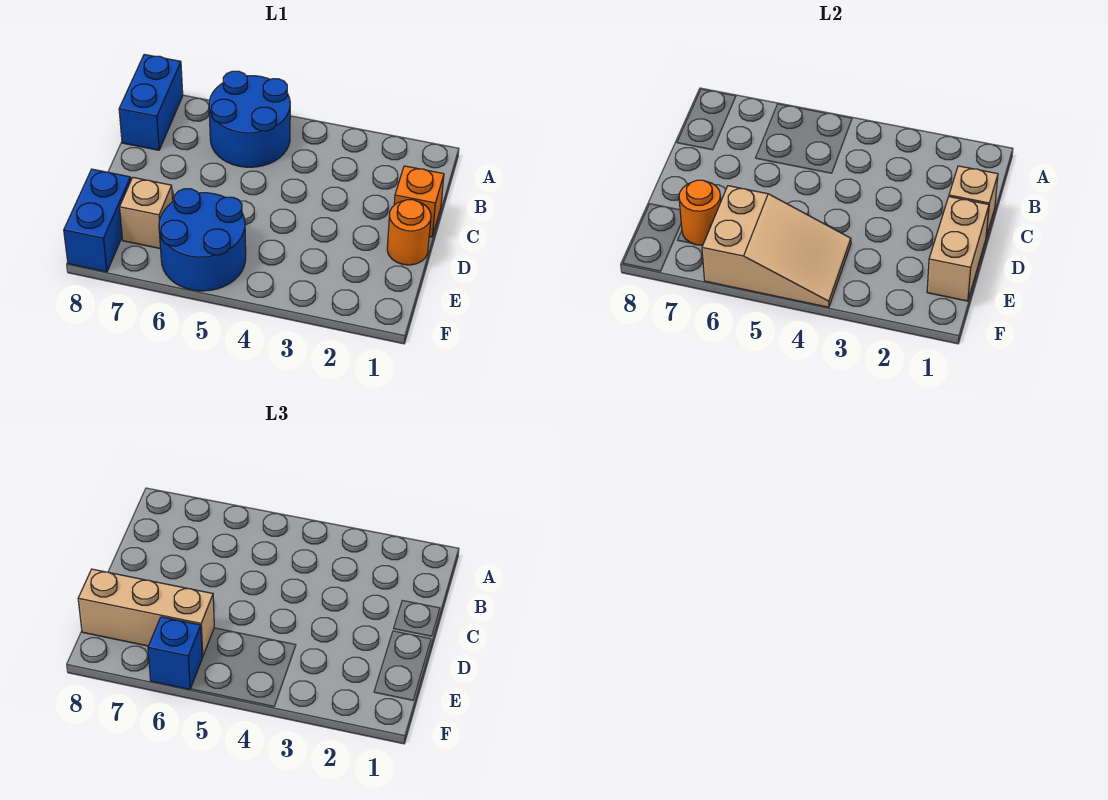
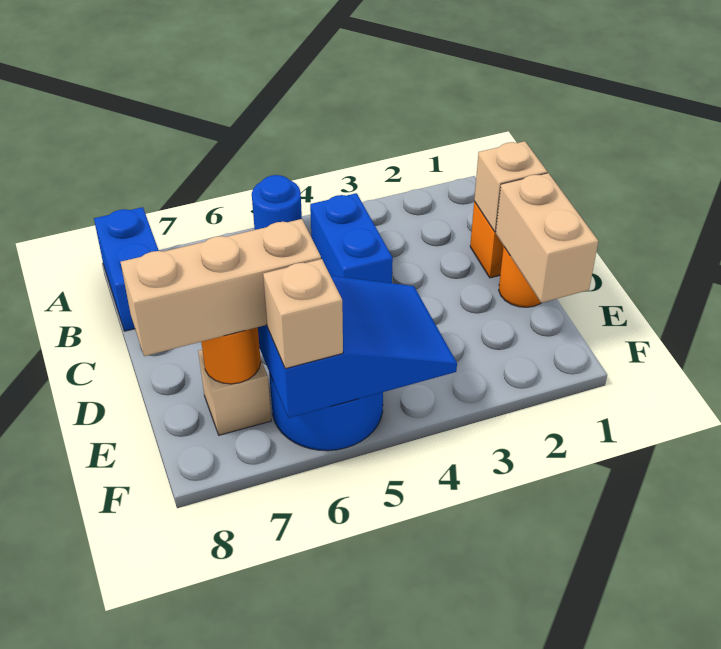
blue 2x2 round brick [209,71,290,167] -> blue 1x1 round brick [252,175,302,230]
tan 2x3 slope [702,186,851,307] -> blue 2x3 slope [258,276,457,418]
blue 1x2 brick [64,169,131,272] -> blue 1x2 brick moved to [310,193,393,283]
blue 1x1 brick [148,617,202,689] -> tan 1x1 brick [263,259,343,369]

